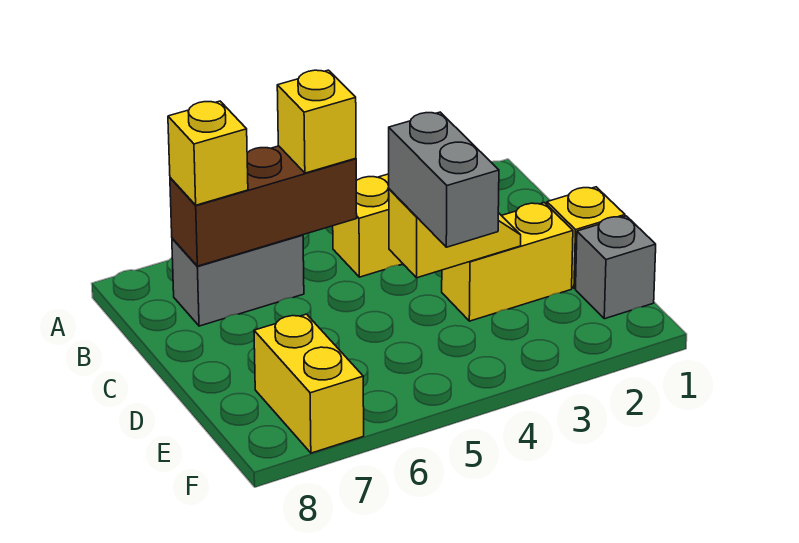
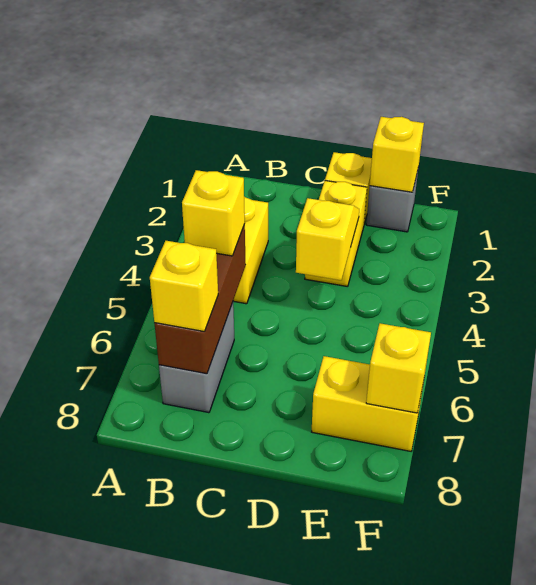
grey 1x2 brick [389,112,499,247] -> none
none -> yellow 1x1 brick [370,117,424,192]
none -> yellow 1x1 brick [366,323,431,413]

